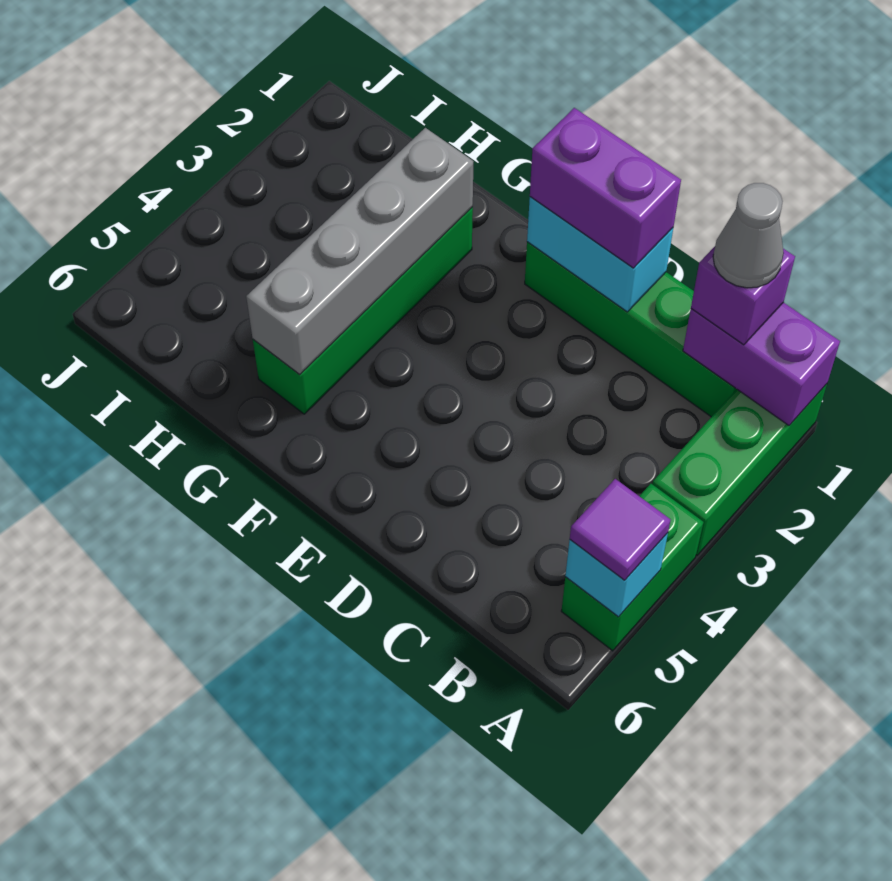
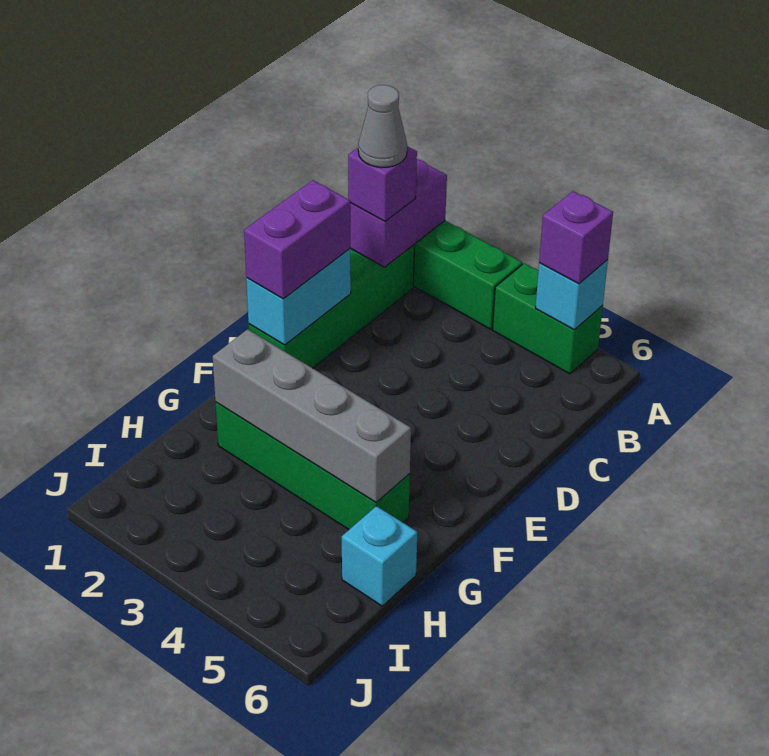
purple 1x1 tile [570,479,671,580] -> purple 1x1 brick [539,191,613,284]
none -> cyan 1x1 brick [342,506,417,606]

